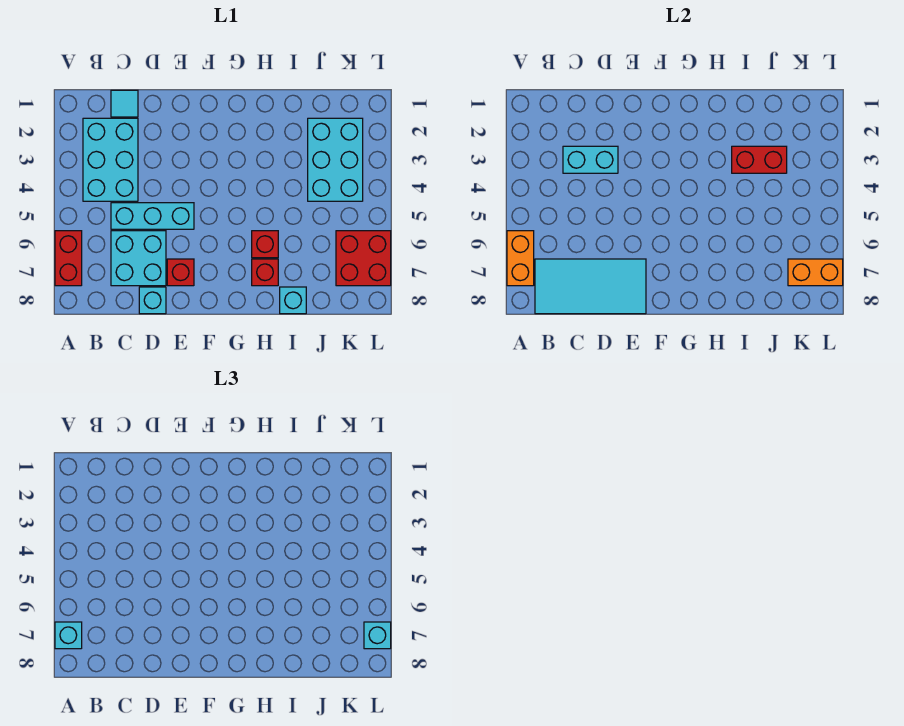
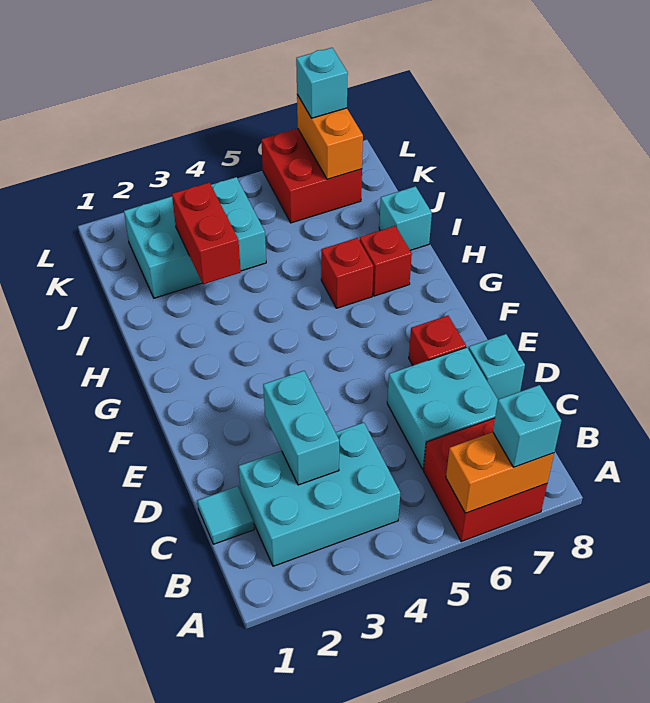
red 1x2 brick [55,231,82,286] -> red 2x2 brick [424,418,547,541]
cyan 2x4 tile [535,259,646,314] -> none
cyan 1x3 brick [111,203,194,229] -> none

